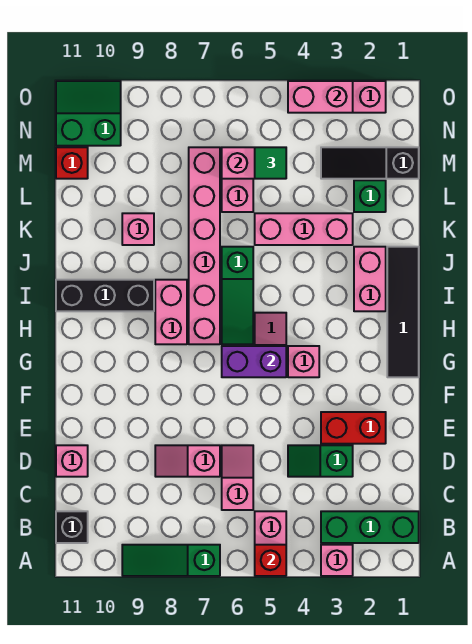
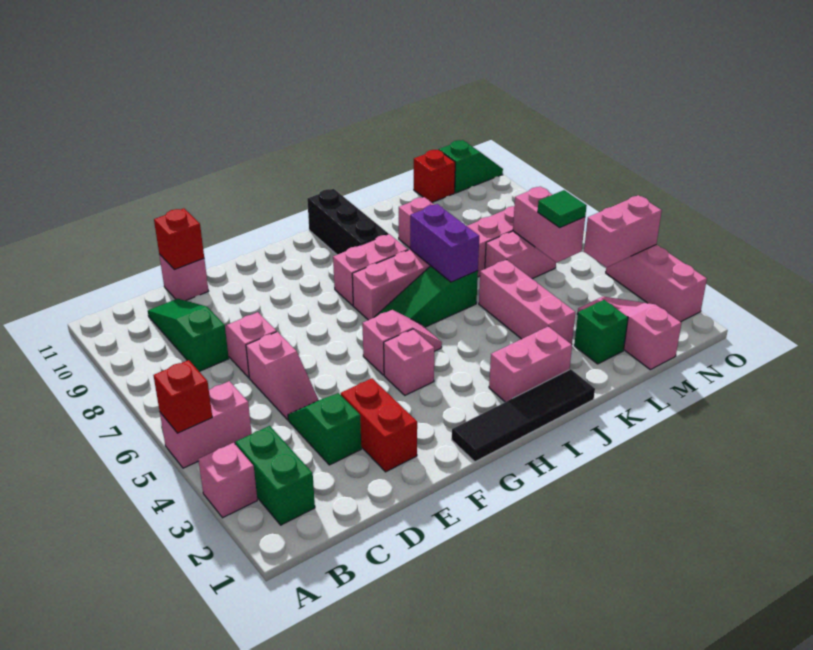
green 1x3 slope [122,545,220,576] -> green 1x3 slope moved to [148,299,229,371]
green 1x3 brick [321,511,419,543] -> green 1x2 brick [235,426,315,525]
black 1x1 brick [56,511,88,543] -> none
pink 1x2 slope [222,445,253,510] -> pink 1x2 slope turned to [246,332,318,420]
none -> red 1x1 brick [154,208,204,269]
purple 1x2 brick [222,346,286,377] -> purple 1x2 brick moved to [410,204,479,282]
black 1x3 slope [321,147,419,179] -> pink 1x3 slope [577,297,682,370]
green 2x2 slope [56,81,121,146] -> green 1x2 slope [439,140,503,193]
pink 1x2 brick [288,81,353,113] -> pink 1x2 brick turned to [584,195,662,268]

